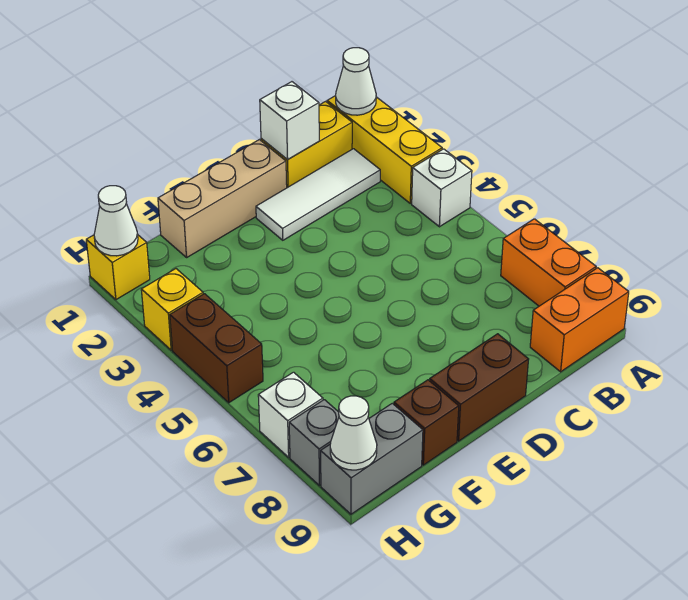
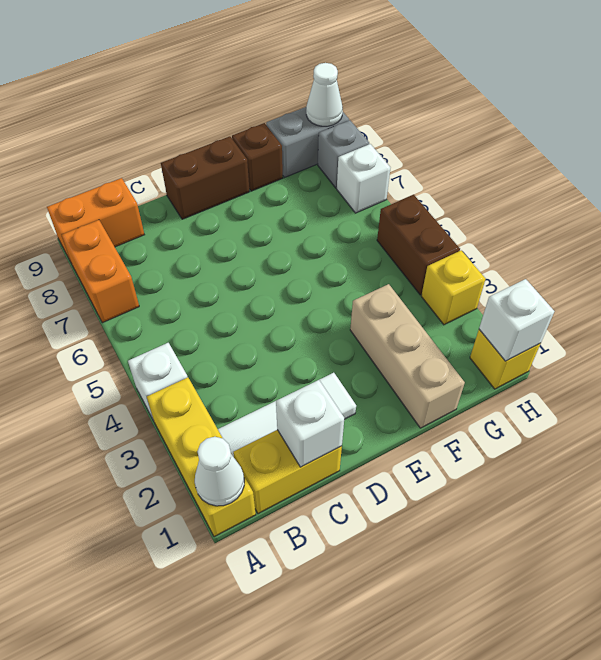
tan 1x3 brick [158,140,287,257] -> tan 1x3 brick turned to [350,284,465,428]
white 1x1 cone [94,186,138,256] -> white 1x1 brick [479,279,554,361]

